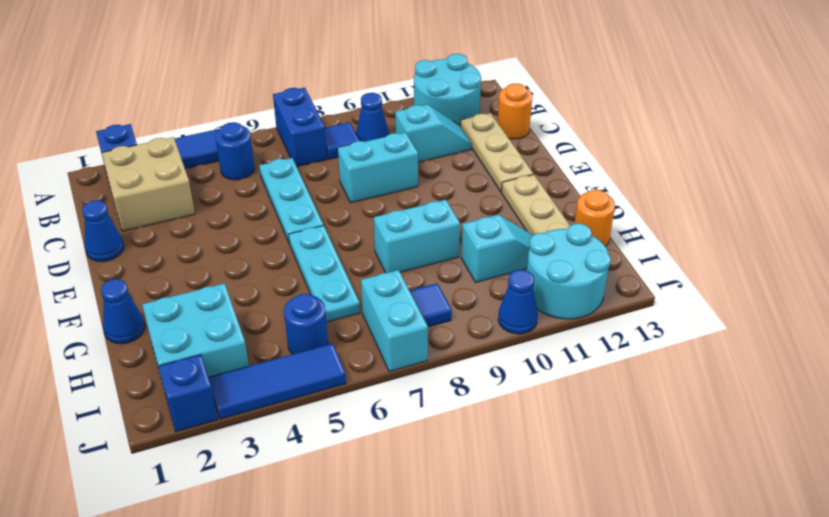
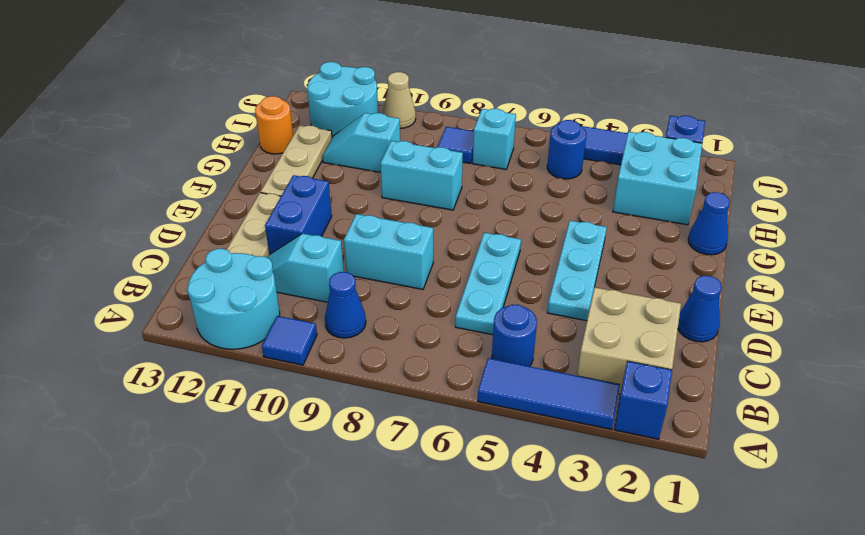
blue 1x2 brick [273,88,327,167] -> blue 1x2 brick moved to [265,175,332,255]
blue 1x1 tile [325,122,360,159] -> blue 1x1 tile moved to [262,316,317,365]
orange 1x1 round brick [497,84,532,139] -> none
cyan 1x3 plate [289,226,360,322] -> cyan 1x3 plate moved to [547,221,607,321]
cyan 1x2 brick [361,270,428,372] -> cyan 1x1 brick [473,109,516,169]
blue 1x1 cone [498,270,538,334] -> tan 1x1 cone [383,72,416,129]

